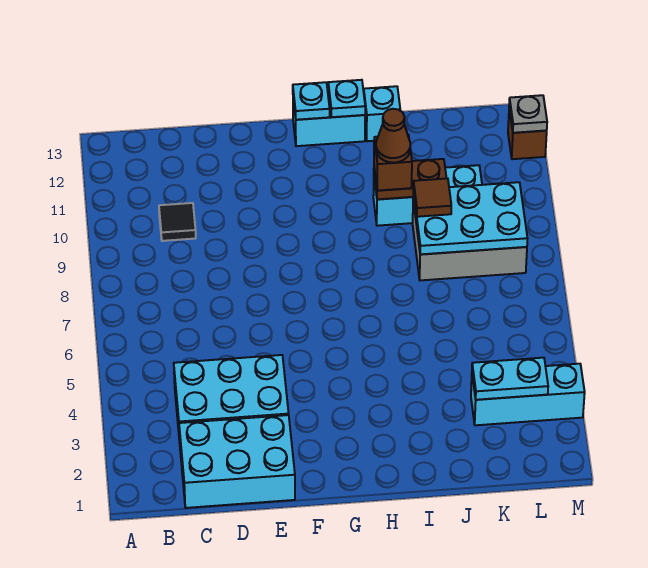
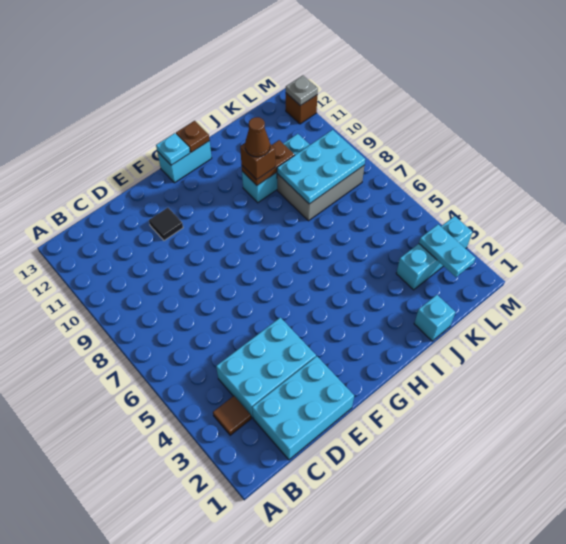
black 1x1 tile [159,203,196,241] -> black 1x1 tile moved to [149,208,183,241]
cyan 1x1 plate [328,80,365,117] -> brown 1x1 plate [176,121,210,152]
cyan 1x1 brick [364,86,400,141] -> cyan 1x1 brick moved to [414,295,455,341]
brown 1x1 tile [413,178,451,217] -> brown 1x1 tile moved to [213,396,251,435]
cyan 1x2 plate [472,358,548,400] -> cyan 1x2 plate turned to [419,225,475,277]

